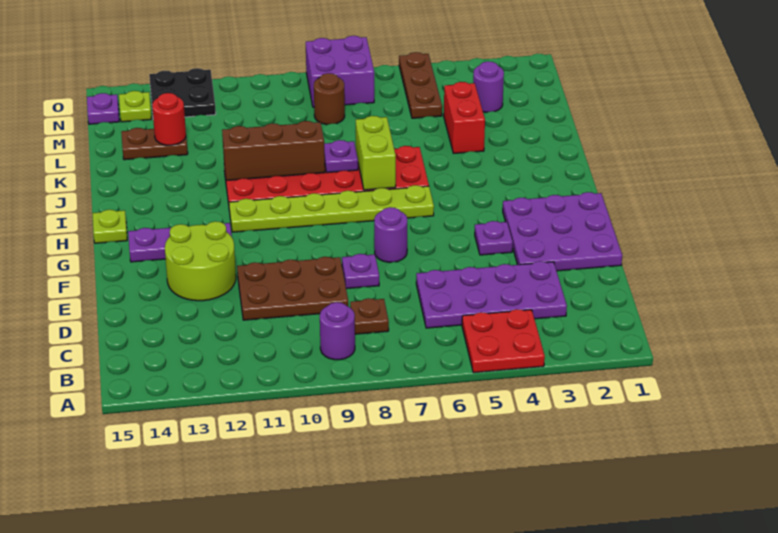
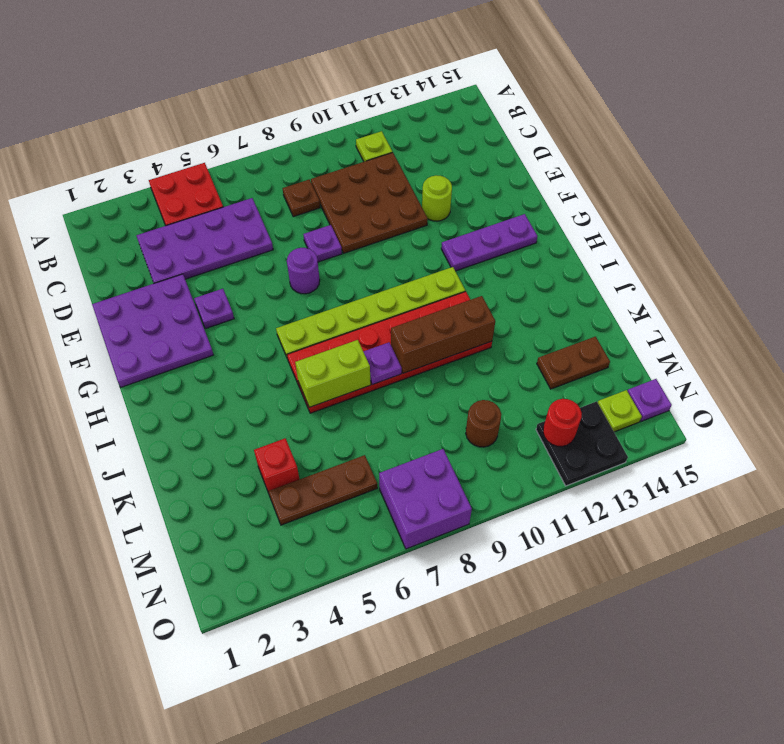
purple 1x1 round brick [320,302,355,360] -> none
brown 2x3 plate [237,257,348,320] -> brown 3x3 plate [311,152,428,253]
lime 2x2 round brick [165,221,236,301] -> lime 1x1 round brick [422,175,452,221]
lime 1x1 plate [92,210,127,243] -> lime 1x1 plate moved to [356,131,392,162]
lime 1x2 brick [356,116,396,190] -> lime 1x2 brick turned to [295,340,371,407]
red 1x2 brick [444,82,485,153] -> red 1x1 brick [254,438,299,493]
red 1x1 round brick [152,93,186,145] -> red 1x1 round brick moved to [543,399,582,447]
purple 1x1 round brick [473,61,504,112] -> none
brown 1x3 plate [399,52,442,118] -> brown 1x3 plate turned to [268,455,377,525]
brown 1x1 round brick [314,73,345,125] -> brown 1x1 round brick moved to [466,400,501,447]

